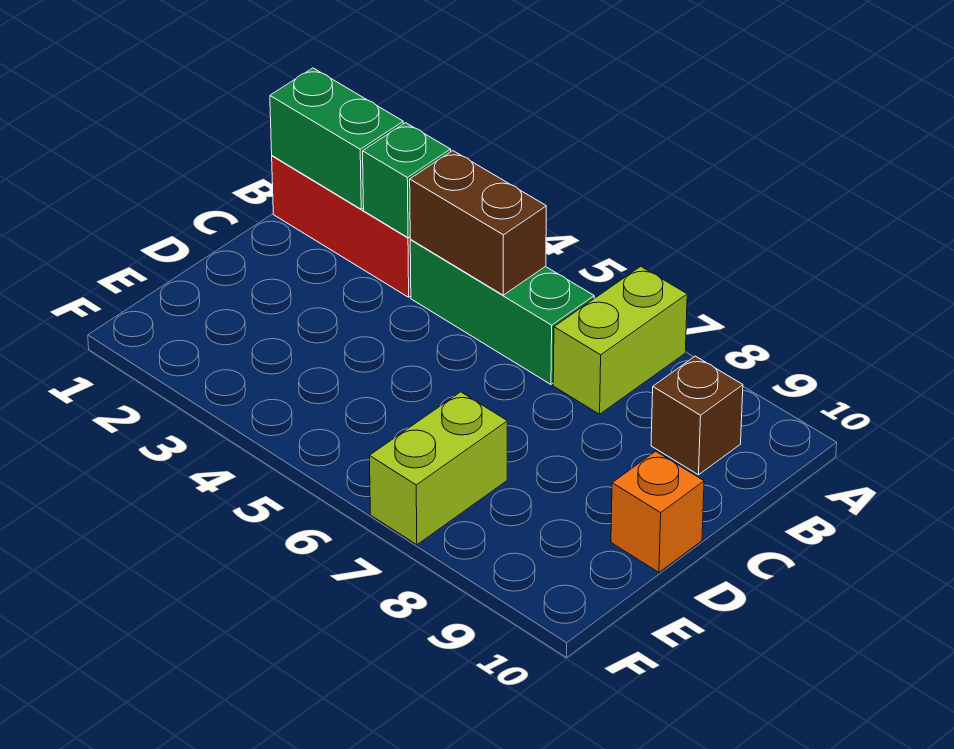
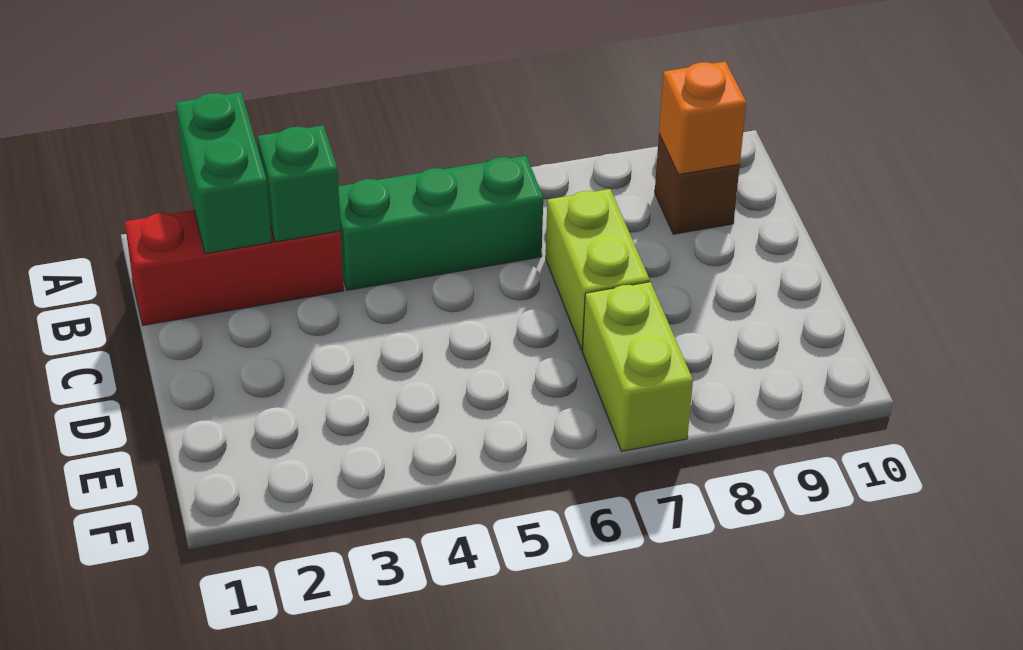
lime 1x2 brick [553,266,687,414] -> lime 1x2 brick moved to [546,189,650,350]
green 1x2 brick [270,68,403,209] -> green 1x2 brick turned to [176,92,271,254]
brown 1x2 brick [410,151,546,295] -> none
orange 1x1 brick [611,451,704,572] -> orange 1x1 brick moved to [659,62,746,174]

